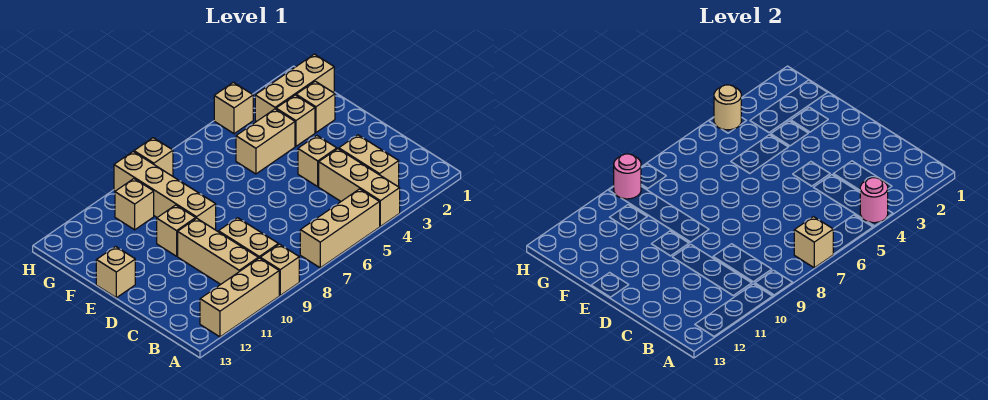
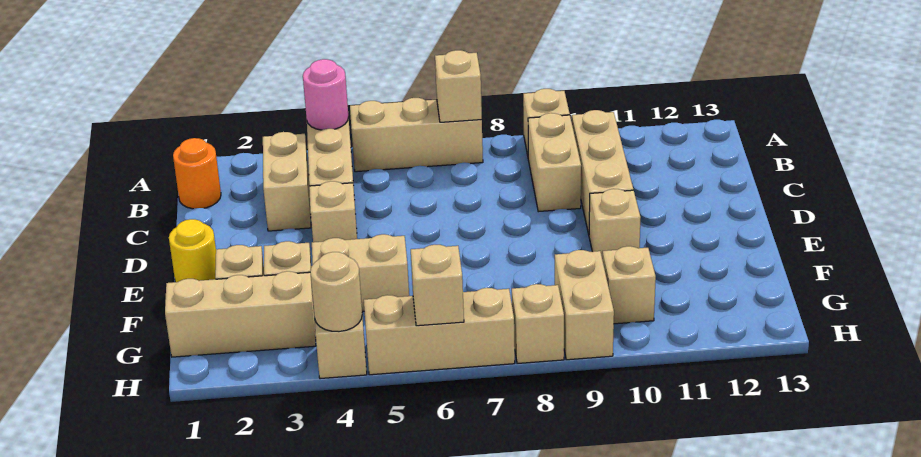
tan 1x3 brick [200,258,279,337] -> tan 1x3 brick moved to [364,288,515,375]
none -> orange 1x1 round brick [173,138,221,209]
none -> yellow 1x1 round brick [169,219,216,282]
tan 1x4 brick [114,152,216,230] -> tan 1x2 brick [555,250,614,360]
tan 1x1 brick [96,247,135,298] -> tan 1x1 brick moved to [411,245,464,326]
pink 1x1 round brick [614,154,641,199] -> none

